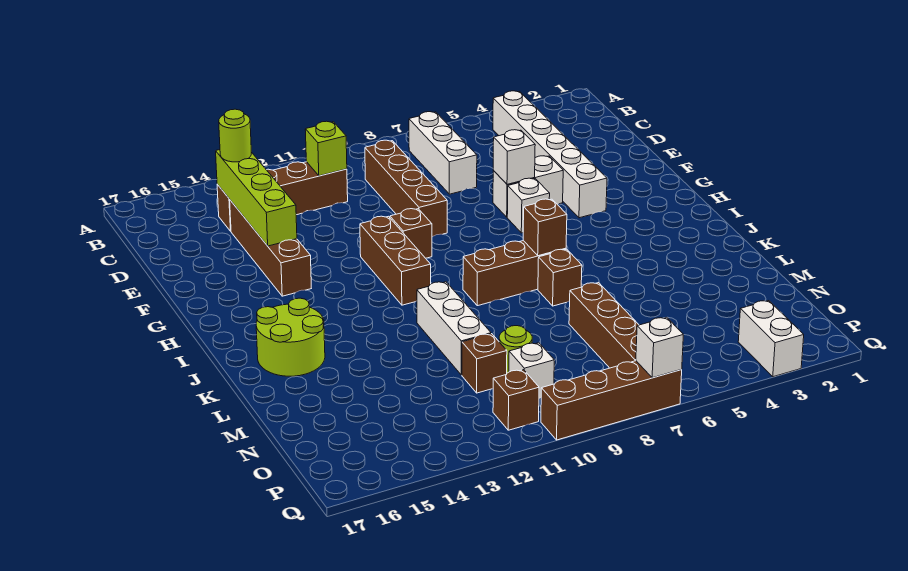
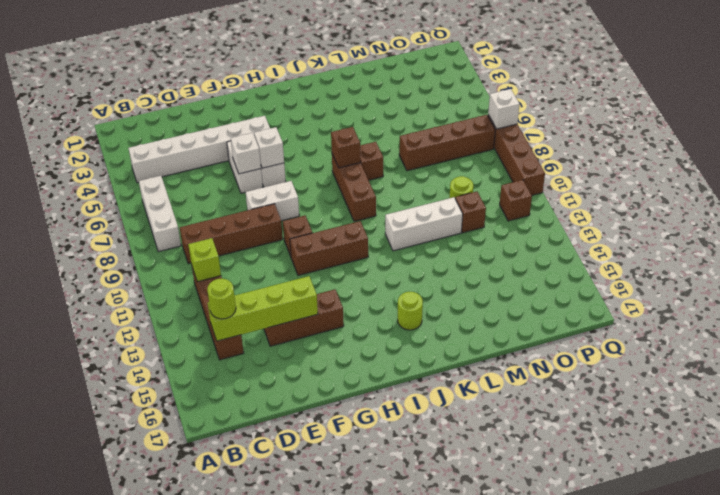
white 1x3 brick [409,112,477,194] -> white 1x3 brick turned to [139,176,181,252]
brown 1x4 brick [230,200,311,296] -> brown 1x3 brick [264,289,344,346]
lime 2x2 round brick [256,298,325,376] -> lime 1x1 round brick [398,292,423,330]
white 1x1 brick [509,343,554,398] -> white 1x1 brick moved to [254,127,284,168]
white 1x2 brick [738,301,804,377] -> white 1x2 brick moved to [246,181,299,221]

